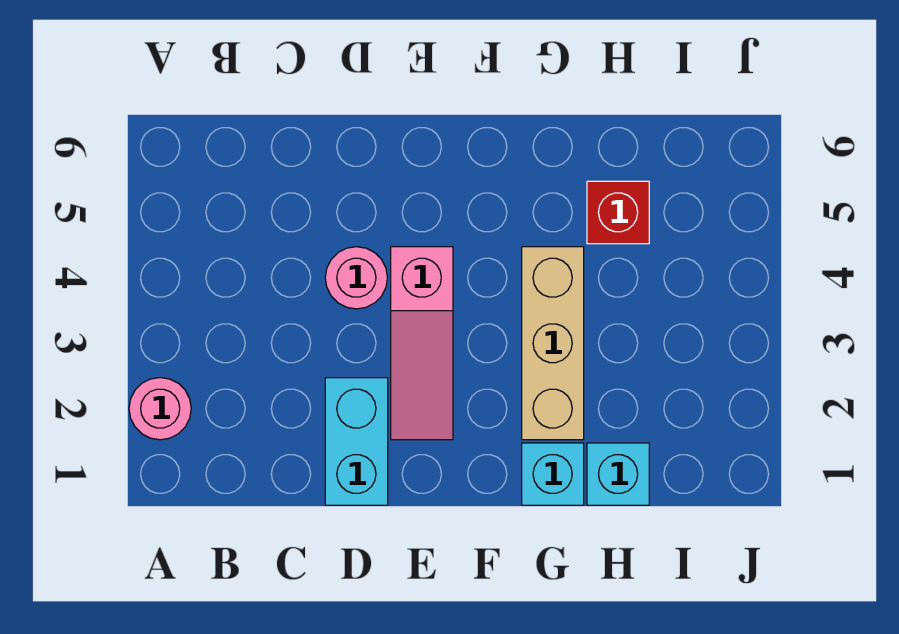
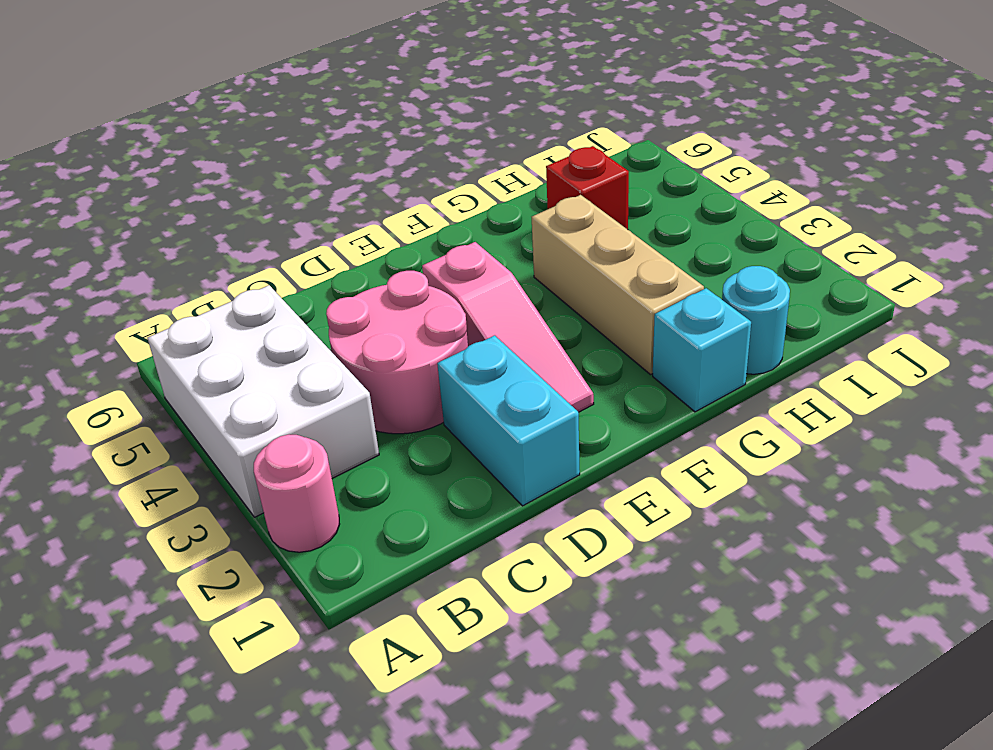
none -> white 2x3 brick [147,285,379,517]
pink 1x1 round brick [325,247,387,309] -> pink 2x2 round brick [326,271,468,434]
cyan 1x1 brick [587,443,649,505] -> cyan 1x1 round brick [722,266,790,374]

